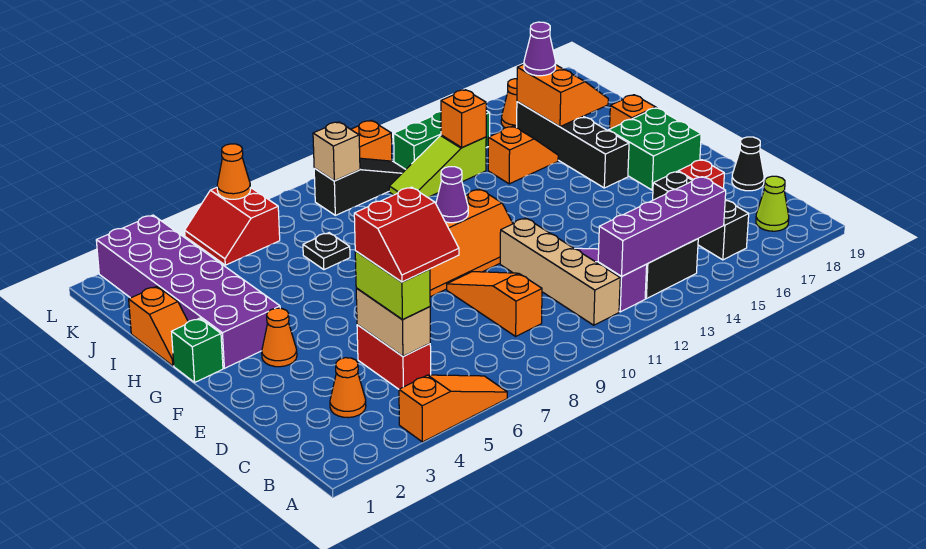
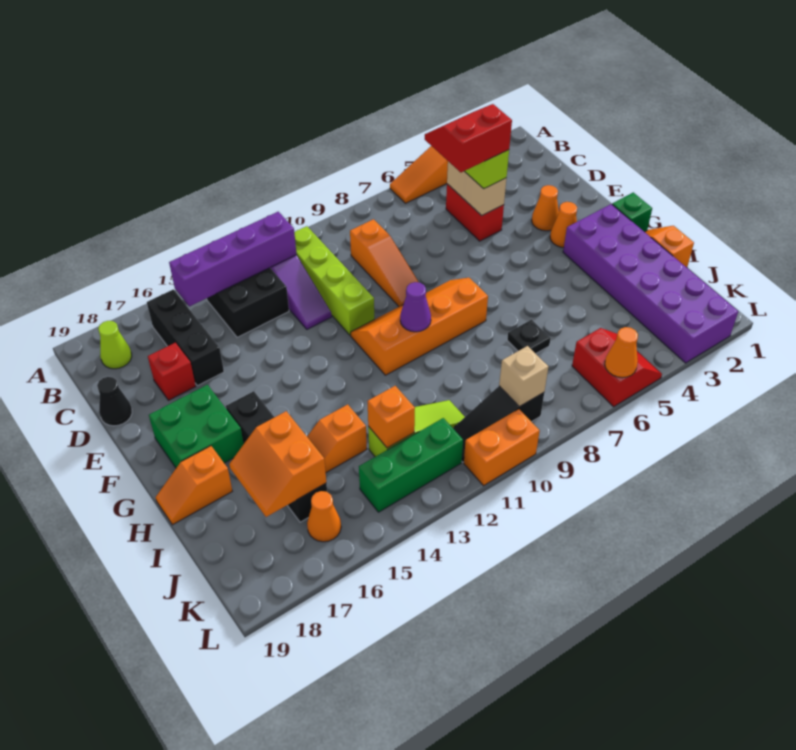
tan 1x4 brick [500,218,620,325] -> lime 1x4 brick [294,226,374,335]
orange 1x1 cone [330,358,366,418] -> orange 1x1 cone moved to [532,185,559,231]
purple 1x1 cone [524,22,556,76] -> none

